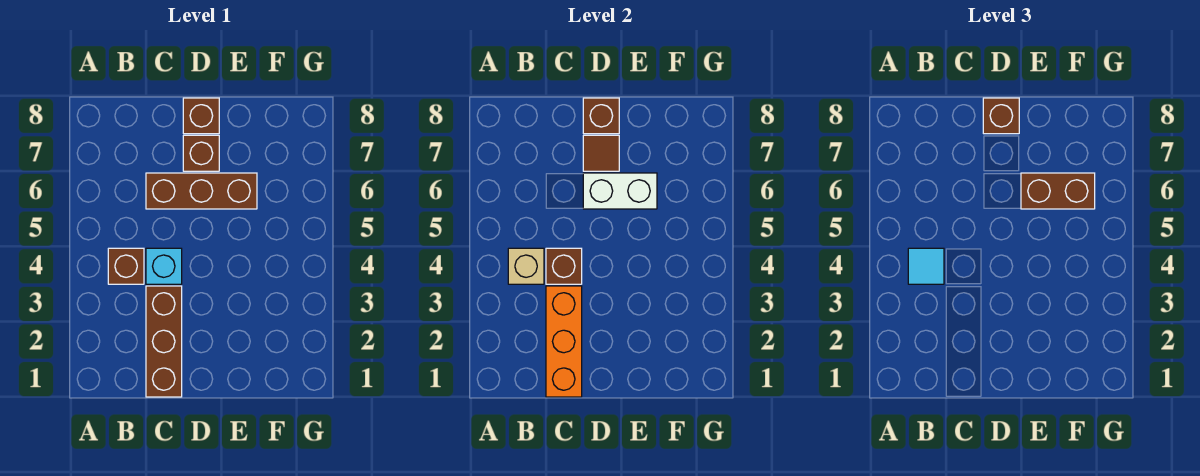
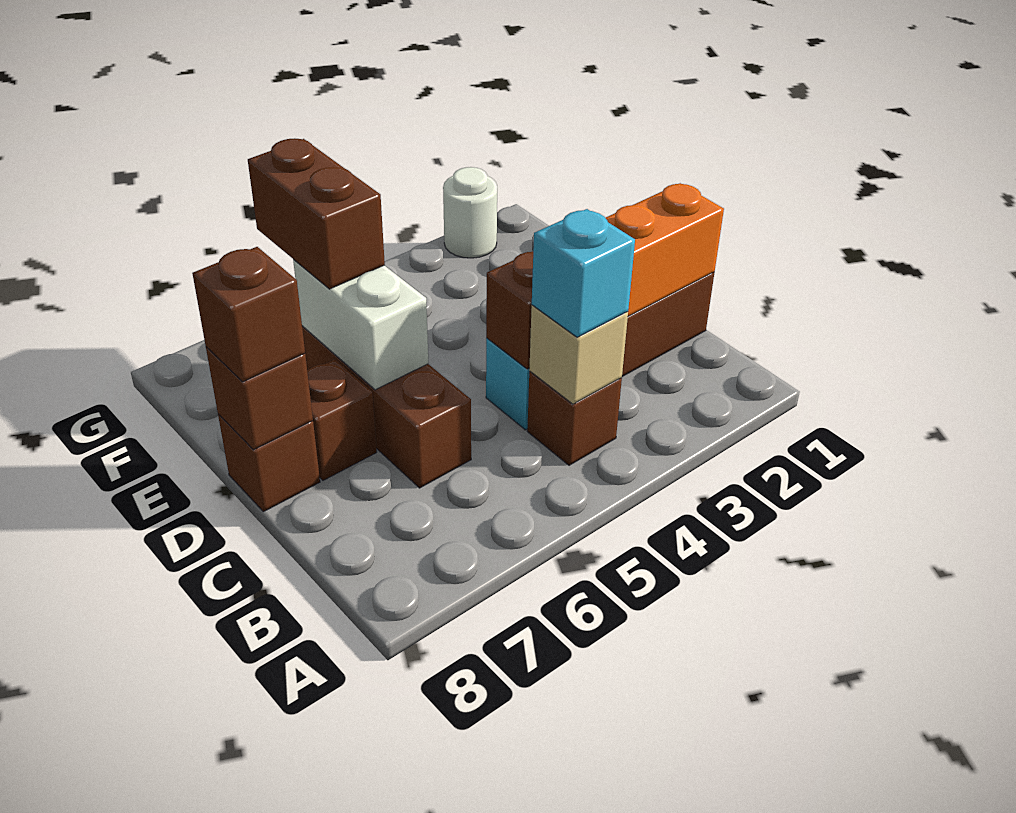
cyan 1x1 tile [908,248,944,284] -> cyan 1x1 brick [532,209,635,337]
brown 1x1 tile [583,135,619,171] -> none
none -> white 1x1 round brick [443,167,497,258]

